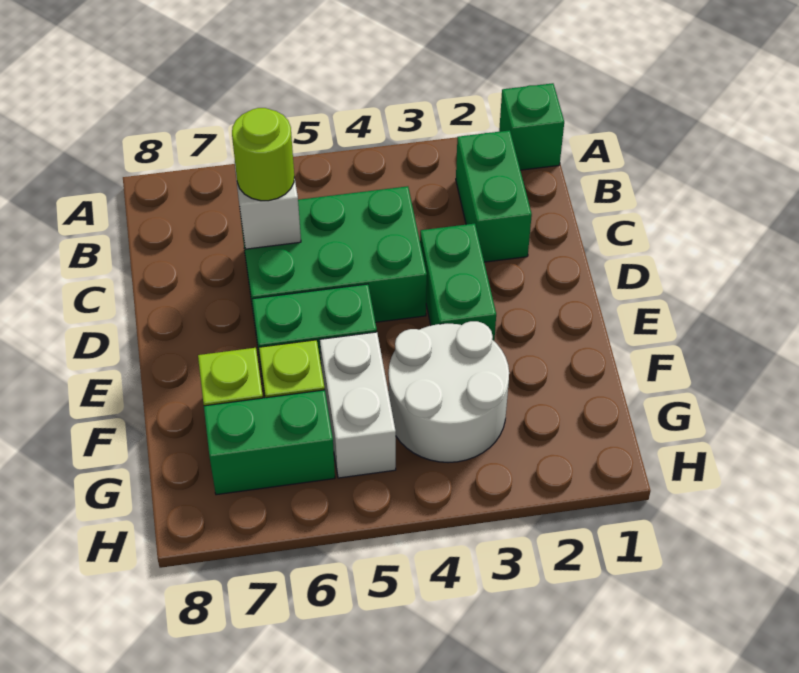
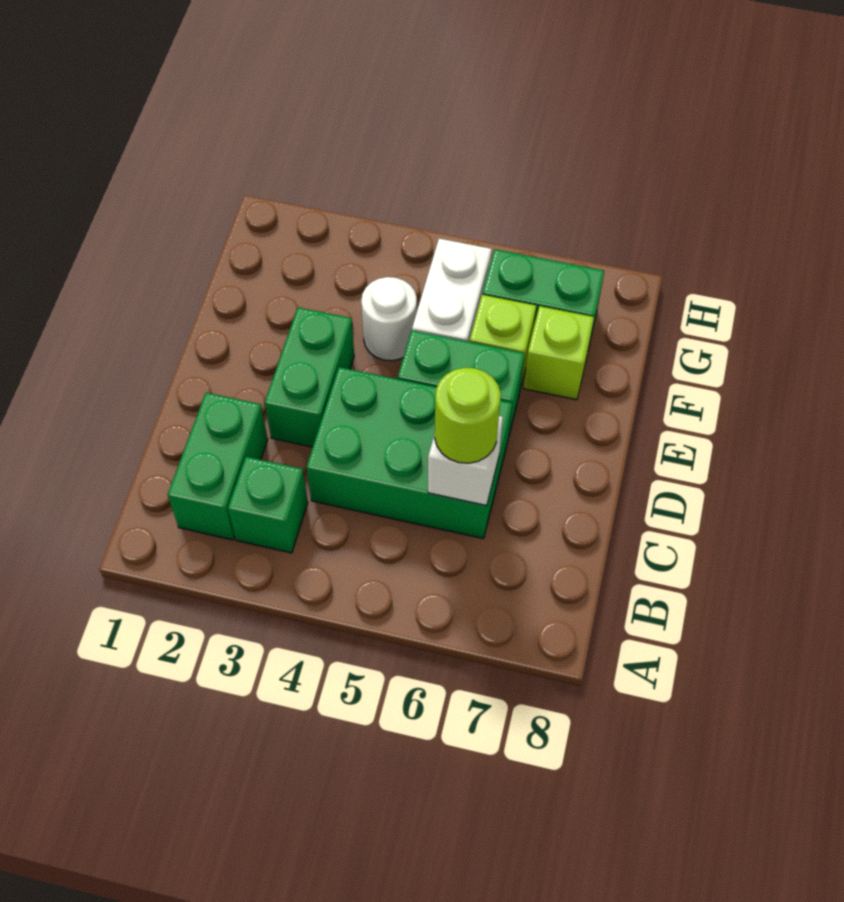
green 1x1 brick [499,83,564,170] -> green 1x1 brick moved to [228,457,308,553]
white 2x2 round brick [388,321,509,463] -> white 1x1 round brick [361,277,417,361]

